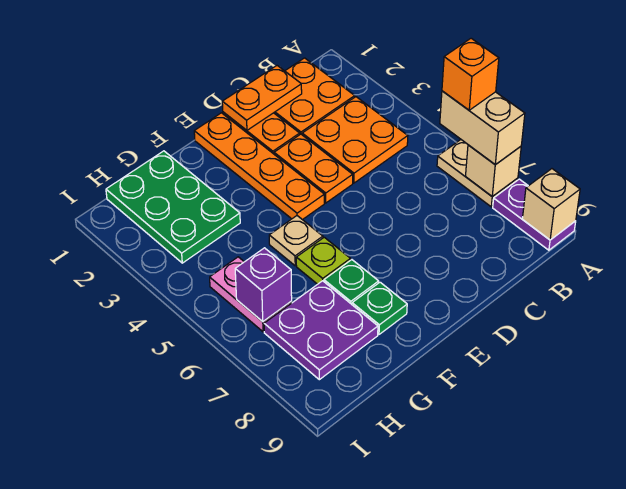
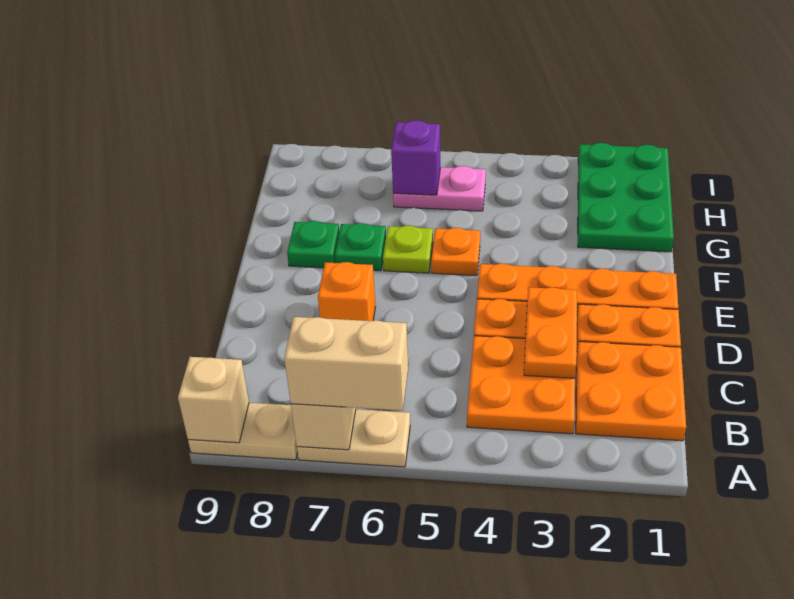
orange 1x1 brick [442,38,499,110] -> orange 1x1 brick moved to [318,262,375,321]
purple 1x2 plate [493,179,576,250] -> tan 1x2 plate [188,403,298,460]
orange 1x2 plate [222,66,302,130] -> orange 1x2 plate moved to [524,287,577,378]
tan 1x1 plate [269,216,323,266] -> orange 1x1 plate [431,228,480,276]
green 2x3 plate [106,151,240,263] -> green 2x3 plate turned to [578,143,674,252]
purple 2x2 plate [264,281,378,380] -> none

